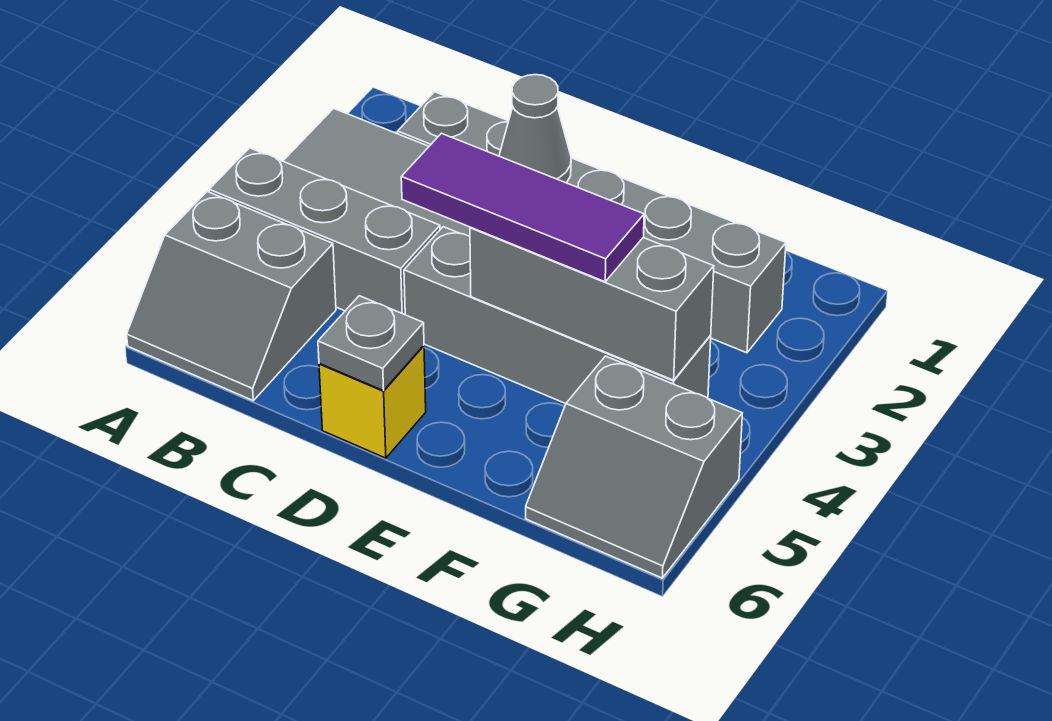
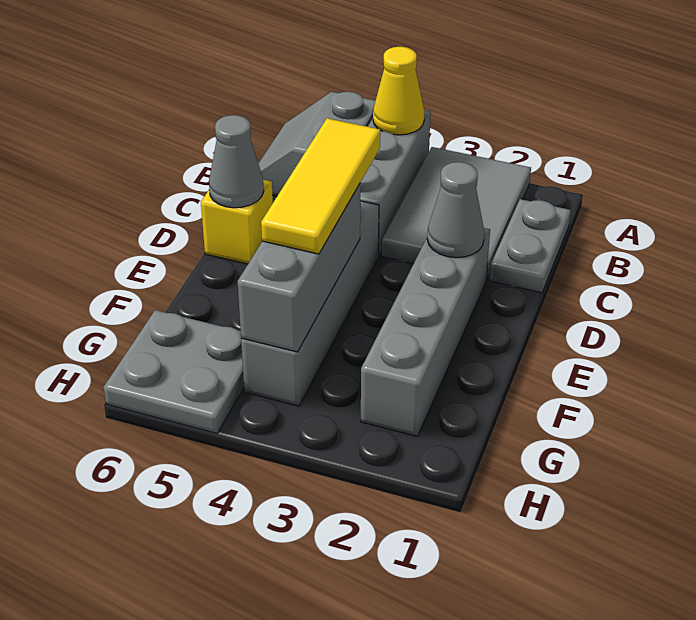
none -> yellow 1x1 cone [373,47,424,135]
purple 1x3 tile [401,133,644,282] -> yellow 1x3 tile [261,118,380,254]
grey 1x1 plate [318,296,424,391] -> grey 1x1 cone [209,115,264,208]
grey 2x2 slope [526,356,742,578] -> grey 2x2 plate [103,310,244,433]

